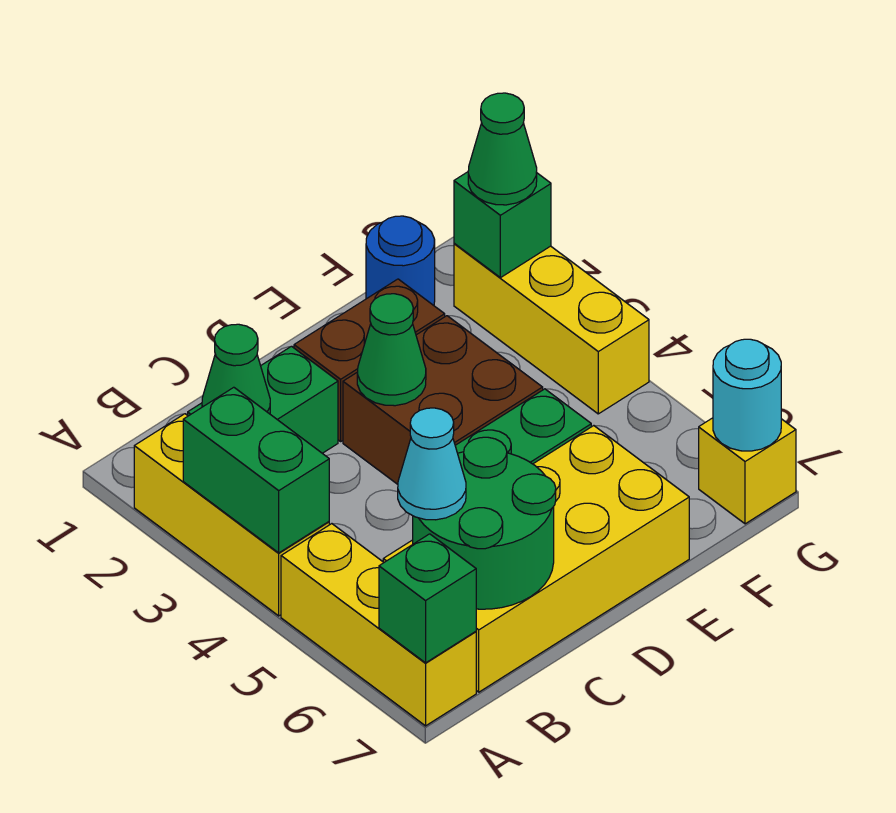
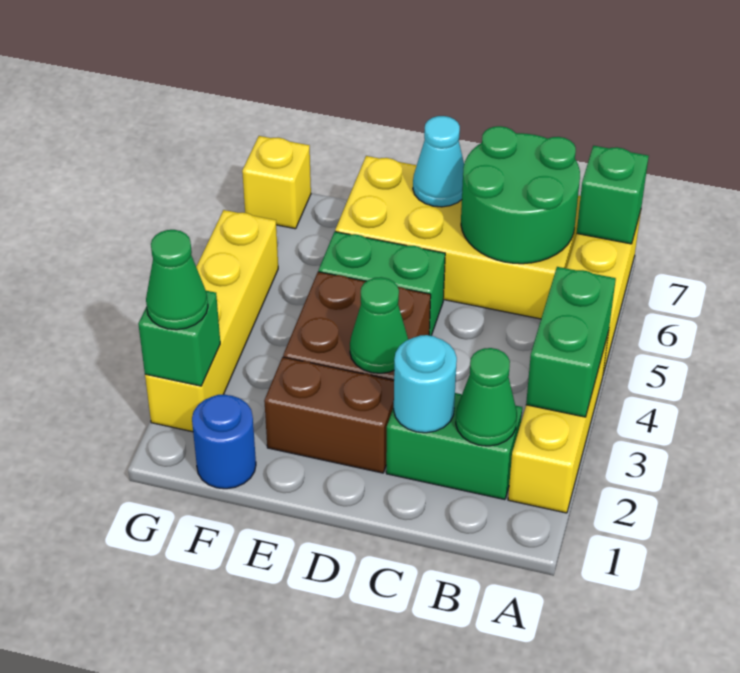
cyan 1x1 cone [398,408,466,520] -> cyan 1x1 cone moved to [413,116,464,207]
yellow 1x3 brick [454,243,649,414] -> yellow 1x4 brick [145,210,278,432]
cyan 1x1 round brick [713,339,781,451] -> cyan 1x1 round brick moved to [394,335,457,433]

